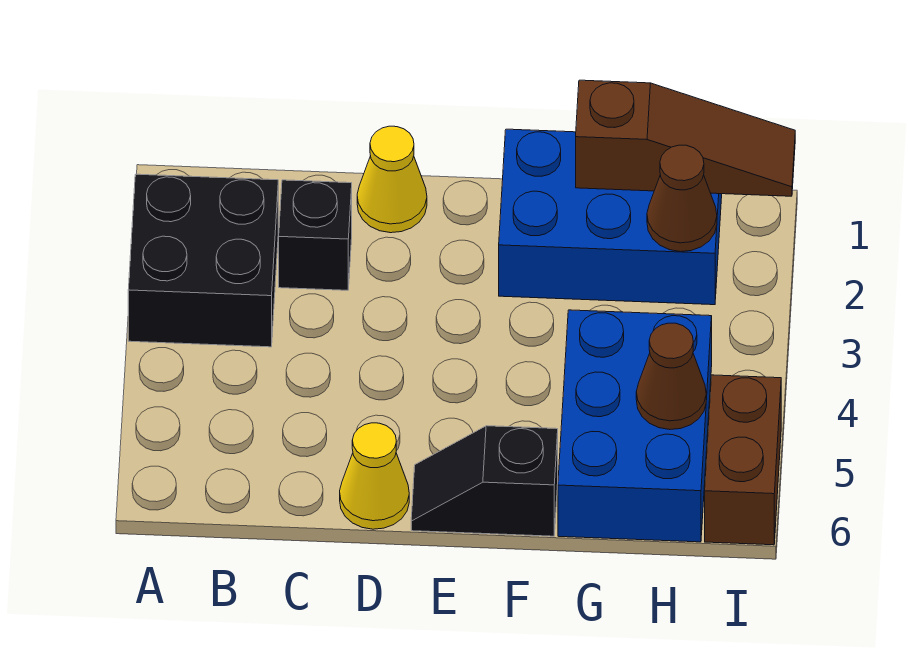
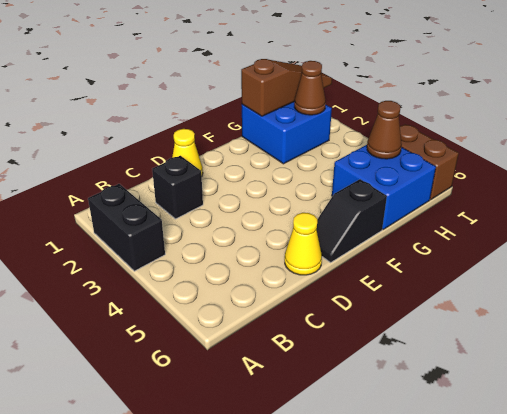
black 2x2 brick [128,174,278,347] -> black 1x2 brick [88,184,165,271]
blue 2x3 brick [499,129,722,305] -> blue 2x2 brick [242,102,332,164]
blue 2x3 brick [558,310,712,542] -> blue 2x2 brick [332,145,436,229]

